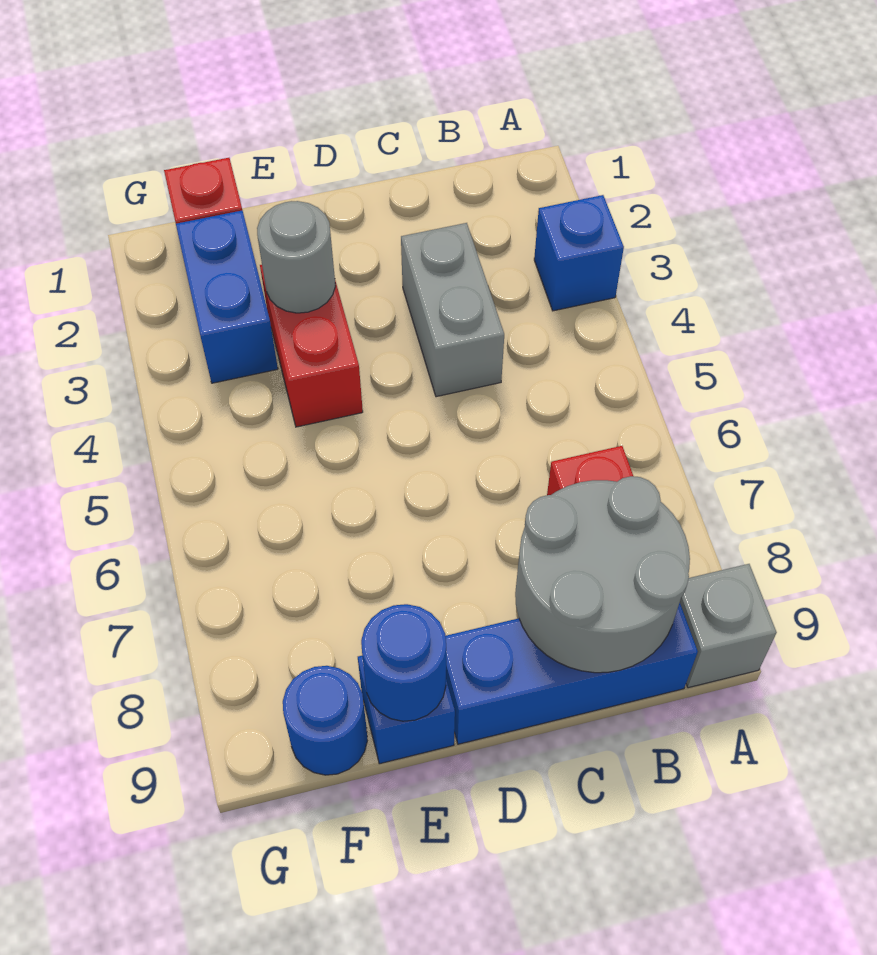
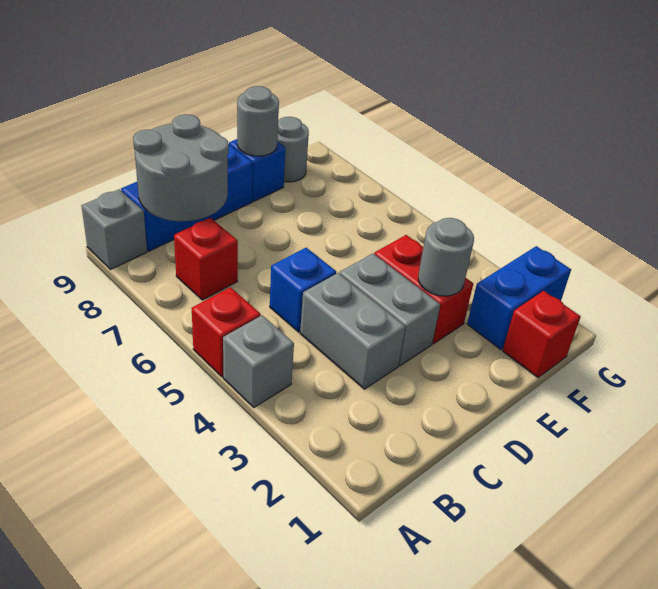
blue 1x1 brick [534,195,624,311] -> blue 1x1 brick moved to [270,248,336,332]
none -> grey 1x1 brick [223,315,294,407]
none -> red 1x1 brick [192,287,261,377]
none -> grey 1x2 brick [340,254,440,366]
blue 1x1 round brick [361,604,446,721] -> grey 1x1 round brick [237,86,279,156]
blue 1x2 brick [176,210,278,383] -> blue 1x2 brick turned to [467,246,571,350]
blue 1x1 round brick [283,666,367,775] -> grey 1x1 round brick [277,117,309,182]

